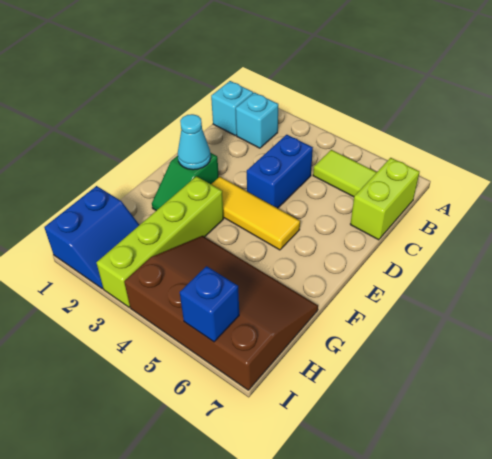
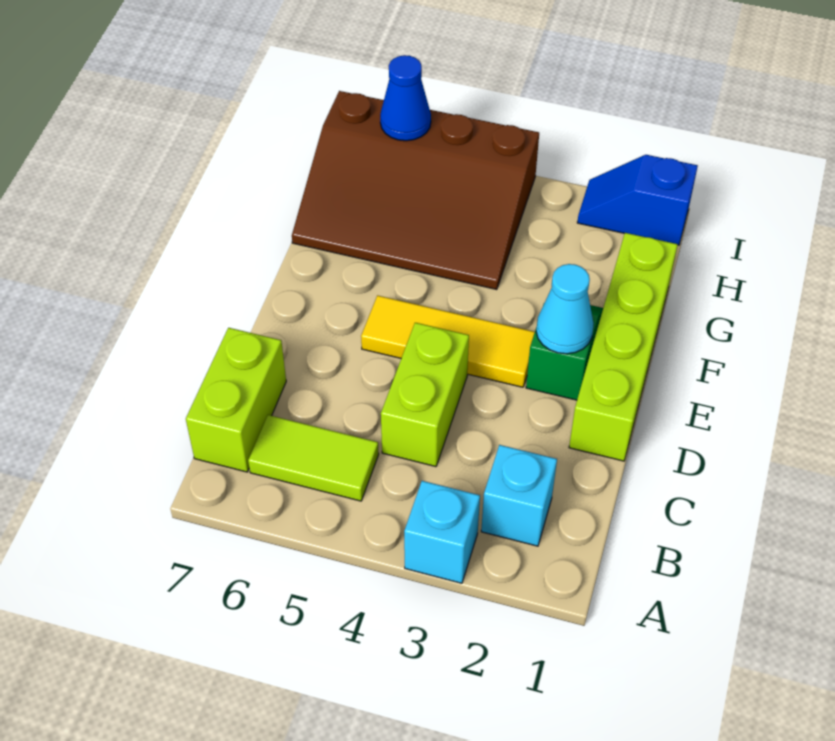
cyan 1x1 brick [211,81,253,136] -> cyan 1x1 brick moved to [404,481,480,583]
blue 1x2 brick [247,135,313,208] -> lime 1x2 brick [381,323,469,467]
lime 1x4 brick [97,176,224,307] -> lime 1x4 brick moved to [569,233,678,461]
blue 2x2 slope [44,186,139,289] -> blue 1x2 slope [577,155,698,245]
blue 1x1 brick [180,266,239,342] -> blue 1x1 cone [380,55,431,141]

